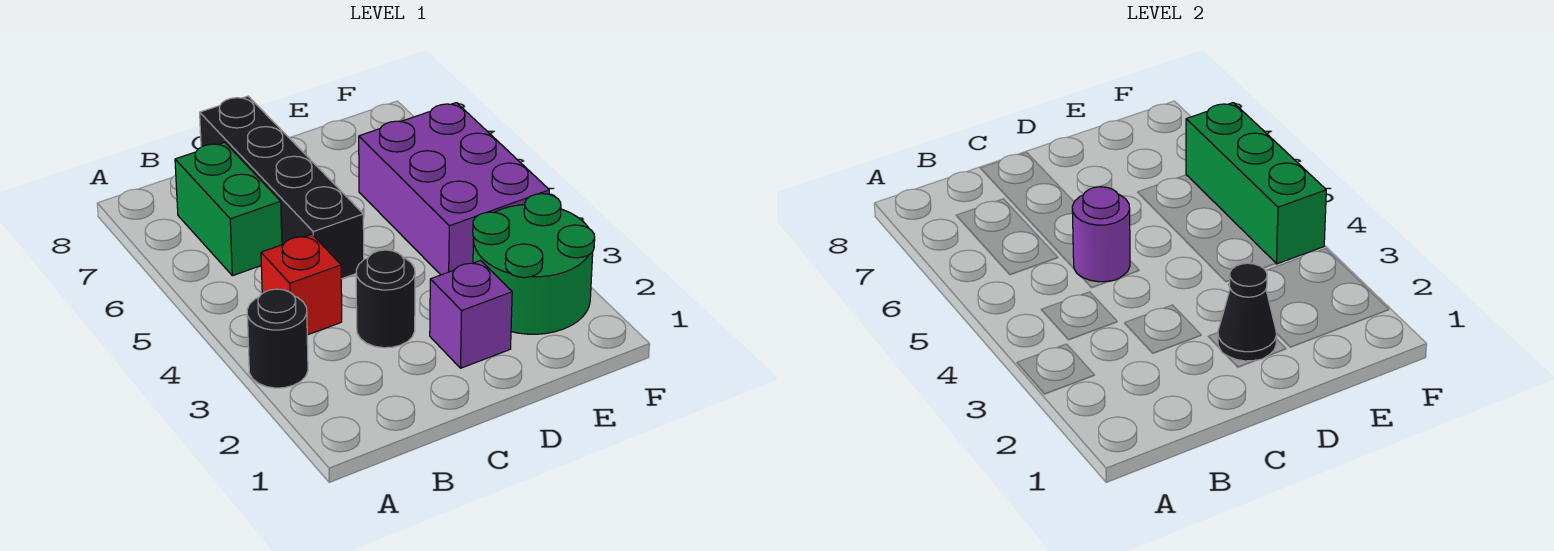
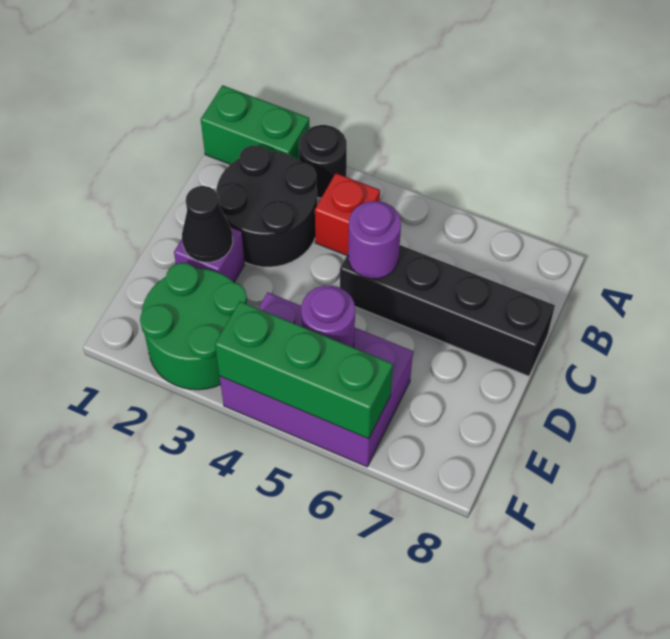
green 1x2 brick [175,142,282,276] -> green 1x2 brick moved to [201,85,310,164]
black 1x1 round brick [356,250,415,348] -> black 2x2 round brick [216,145,317,267]
none -> purple 1x1 round brick [301,286,355,347]

